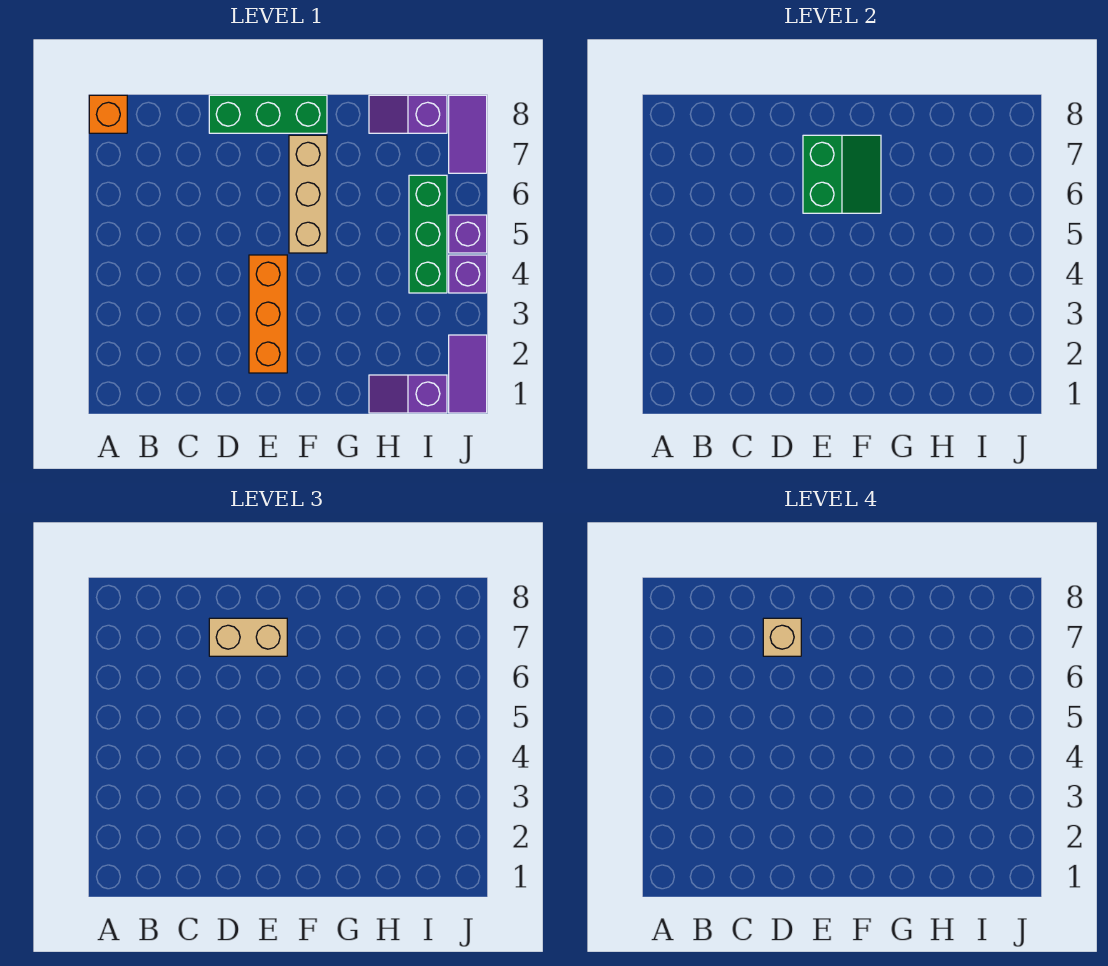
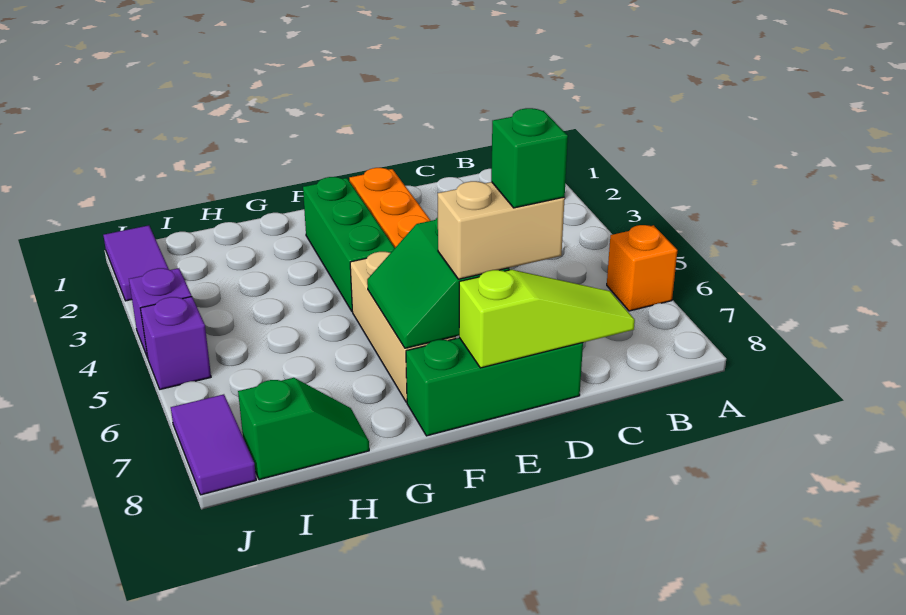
orange 1x1 brick [89,95,127,133] -> orange 1x1 brick moved to [607,225,678,311]
none -> lime 1x3 slope [459,270,635,368]
tan 1x1 brick [763,618,801,656] -> green 1x1 brick [491,108,568,208]
purple 1x2 slope [369,375,447,413] -> none
purple 1x2 slope [369,95,447,133] -> green 1x2 slope [238,378,369,480]
green 1x3 brick [409,175,447,293] -> green 1x3 brick moved to [303,177,395,311]

